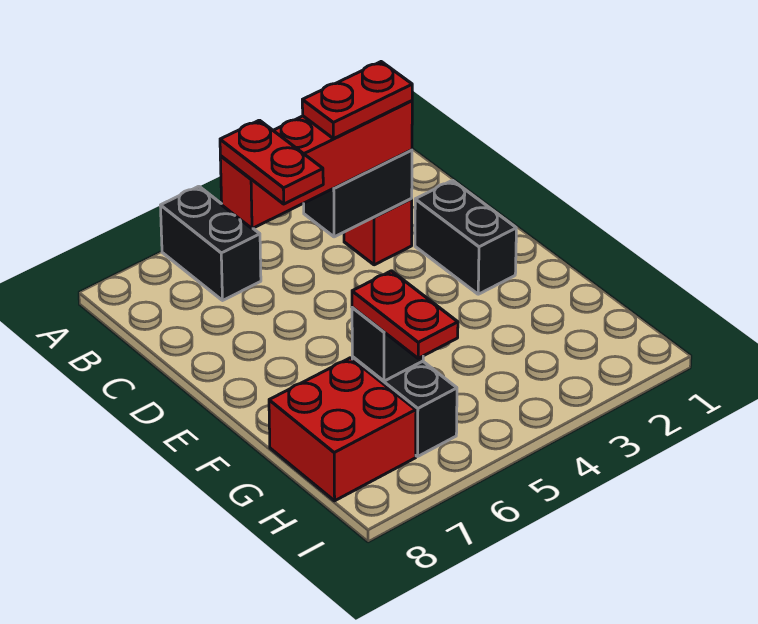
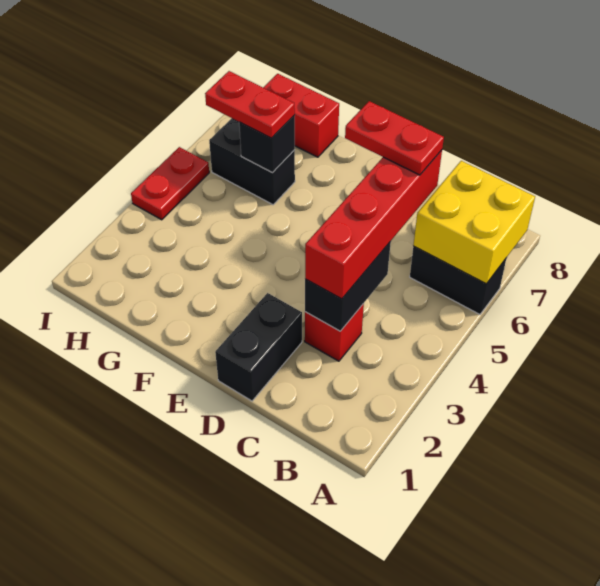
none -> yellow 2x2 brick [413,161,535,284]
red 1x2 plate [302,62,412,139] -> red 1x2 plate moved to [131,147,209,220]
black 1x2 brick [415,180,516,294] -> black 1x2 brick turned to [215,293,302,401]
red 2x2 brick [269,358,416,501] -> red 1x2 brick [263,74,339,157]

